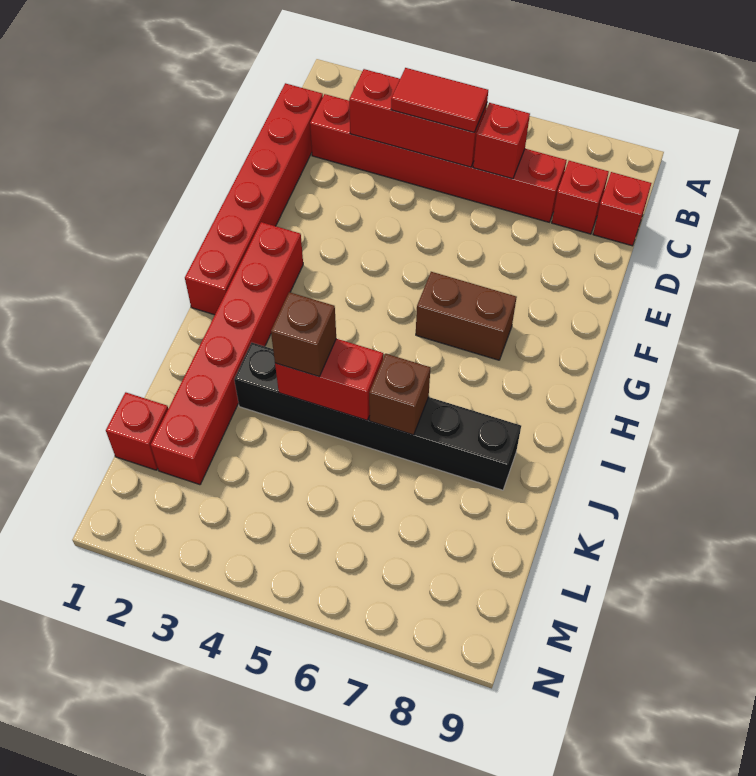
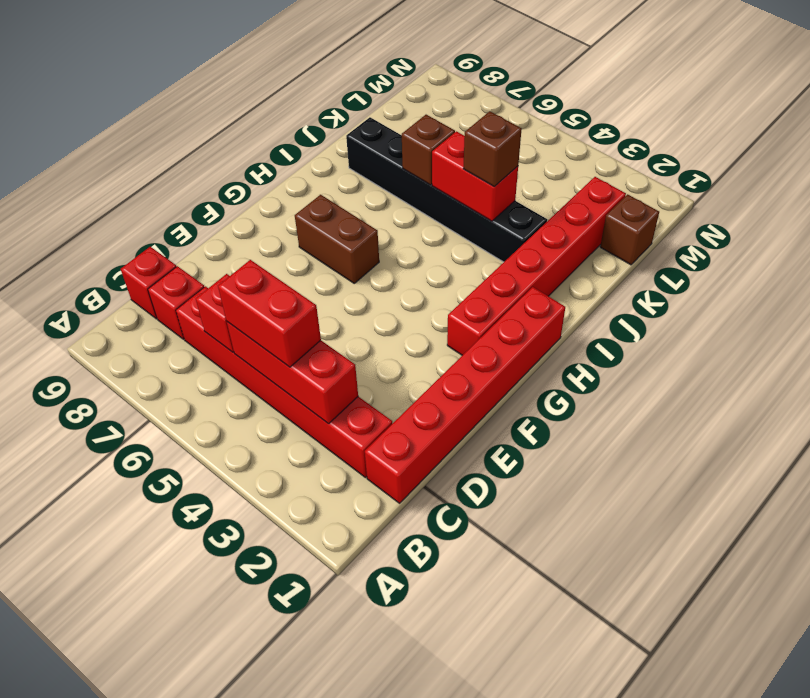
red 1x2 tile [391,68,488,132] -> red 1x2 brick [218,260,321,367]
red 1x1 brick [106,392,168,470] -> brown 1x1 brick [600,194,659,265]

